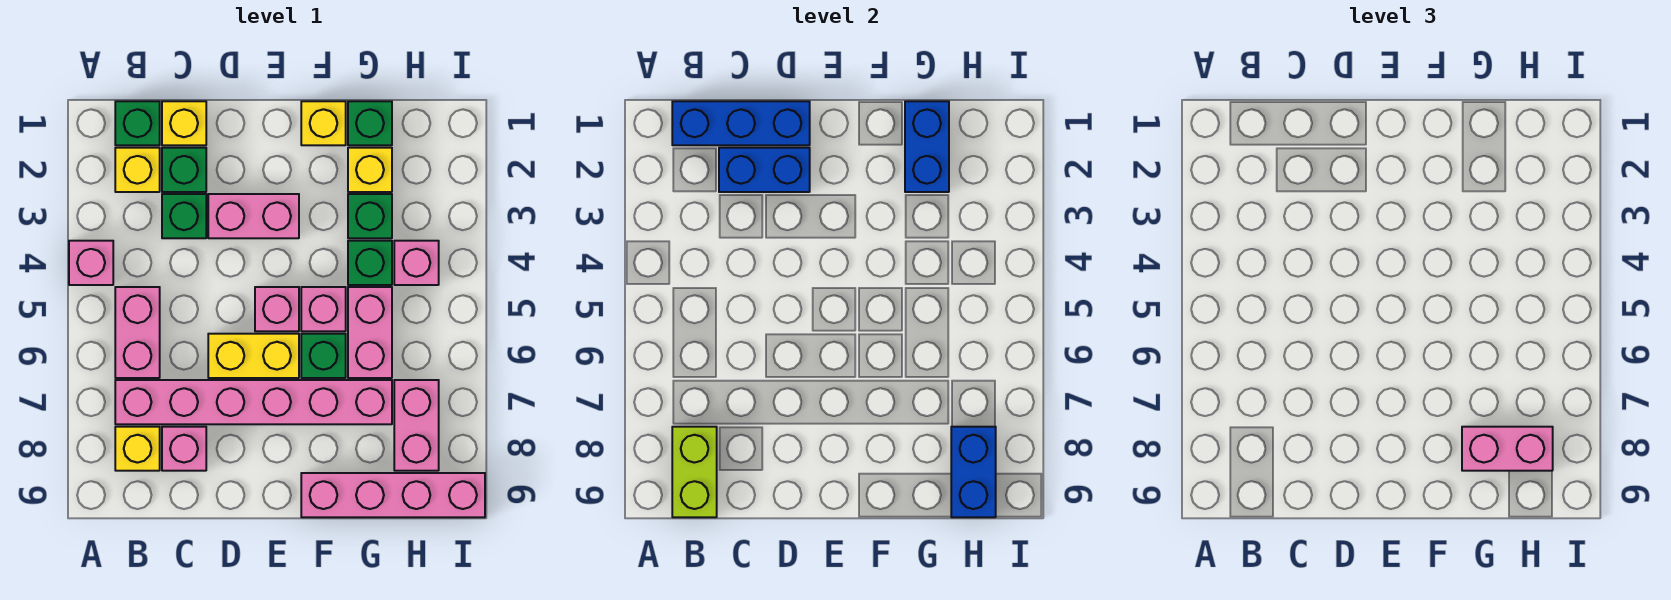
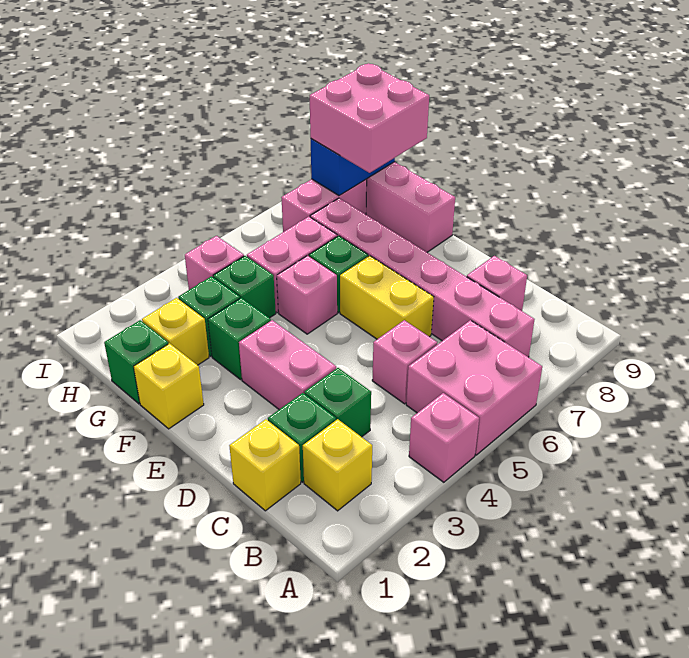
green 1x1 brick [115,101,160,145] -> green 1x1 brick moved to [208,298,271,379]
blue 1x3 brick [672,101,810,145] -> none
pink 1x2 brick [115,287,160,378] -> pink 2x2 brick [406,320,542,455]
yellow 1x1 brick [115,427,160,471] -> none
lime 1x2 brick [672,427,717,517] -> none
blue 1x2 brick [719,148,810,192] -> none
pink 1x1 brick [255,287,299,331] -> pink 1x1 brick moved to [372,320,437,404]
blue 1x2 brick [905,101,949,192] -> none
pink 1x2 brick [1462,427,1553,471] -> pink 2x2 brick [310,63,429,173]

